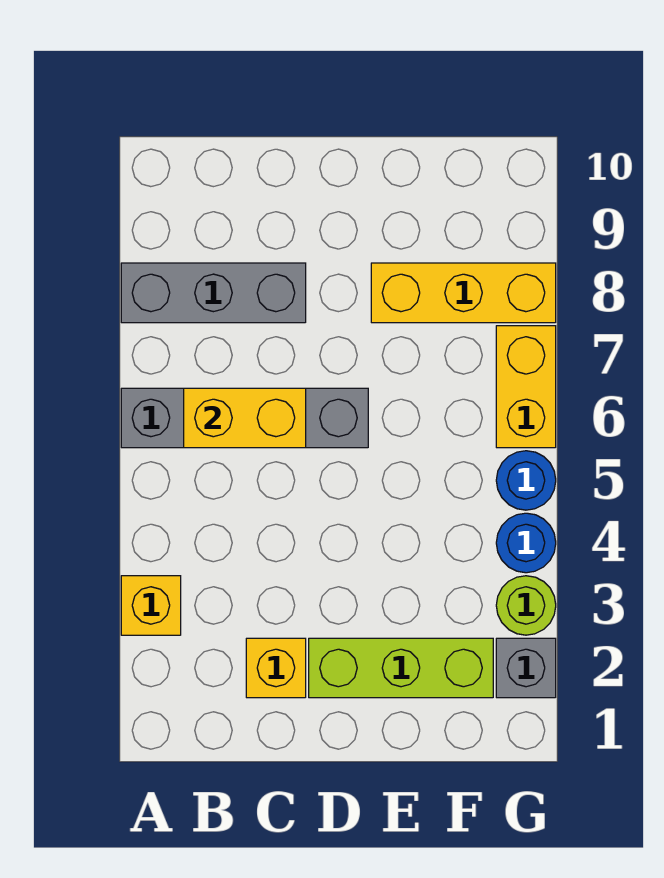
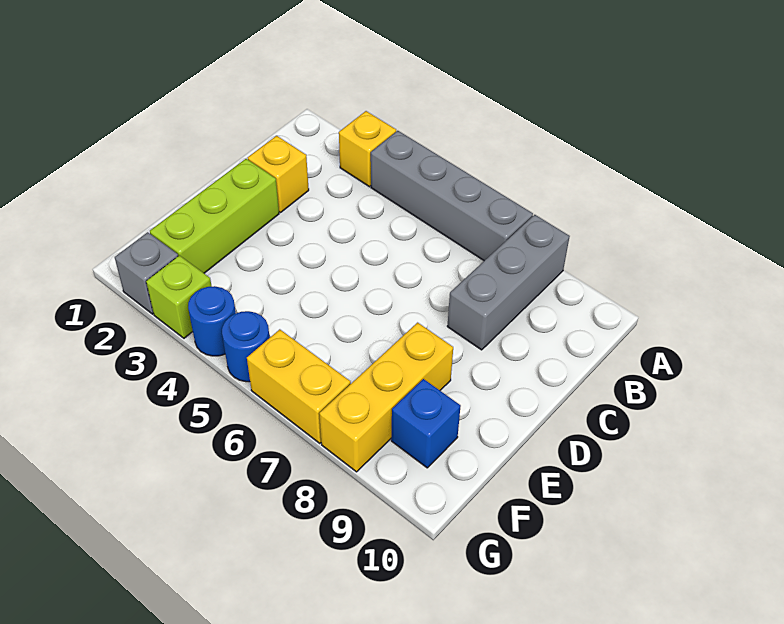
grey 1x4 brick [121,388,368,448] -> grey 1x4 brick turned to [371,131,533,261]
yellow 1x2 brick [184,388,306,448] -> none
none -> blue 1x1 brick [391,379,461,468]
lime 1x1 round brick [496,576,556,635] -> lime 1x1 brick [146,255,212,338]

